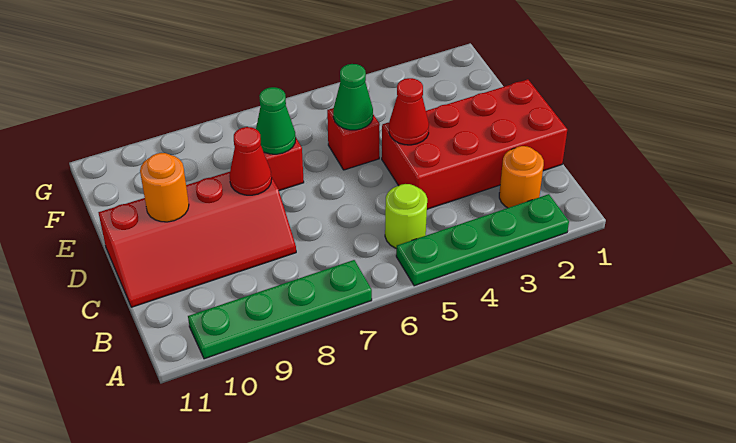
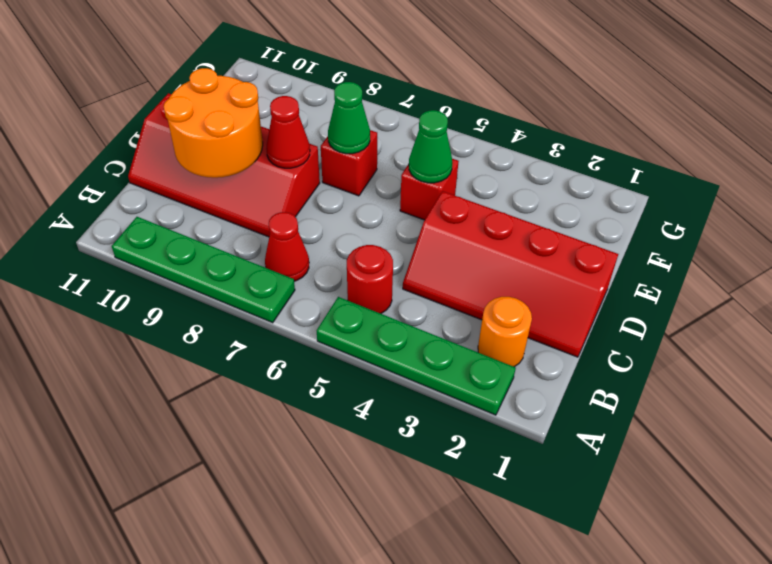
lime 1x1 round brick [385,184,427,249] -> red 1x1 round brick [347,245,393,314]
red 2x4 brick [382,79,567,209] -> red 2x4 slope [403,191,618,357]
red 1x1 cone [389,78,429,145] -> red 1x1 cone moved to [265,212,309,281]
orange 1x1 round brick [140,153,189,222] -> orange 2x2 round brick [164,68,263,178]

